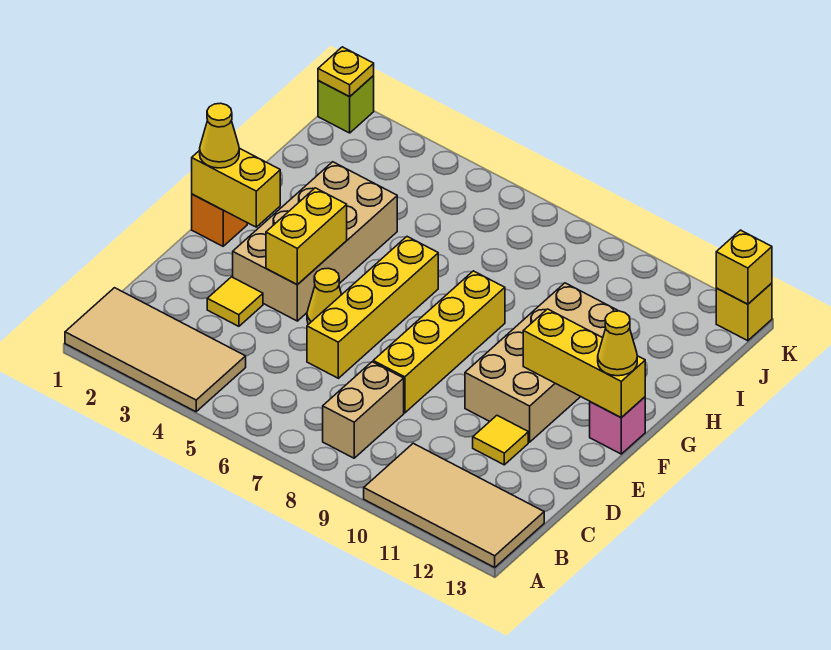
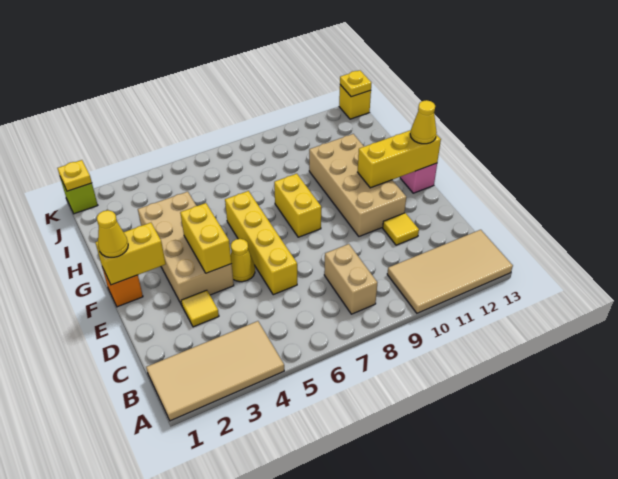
yellow 1x4 brick [373,271,505,413] -> yellow 1x2 brick [274,174,321,237]
yellow 1x1 brick [716,230,772,304] -> yellow 1x1 plate [340,70,371,97]

